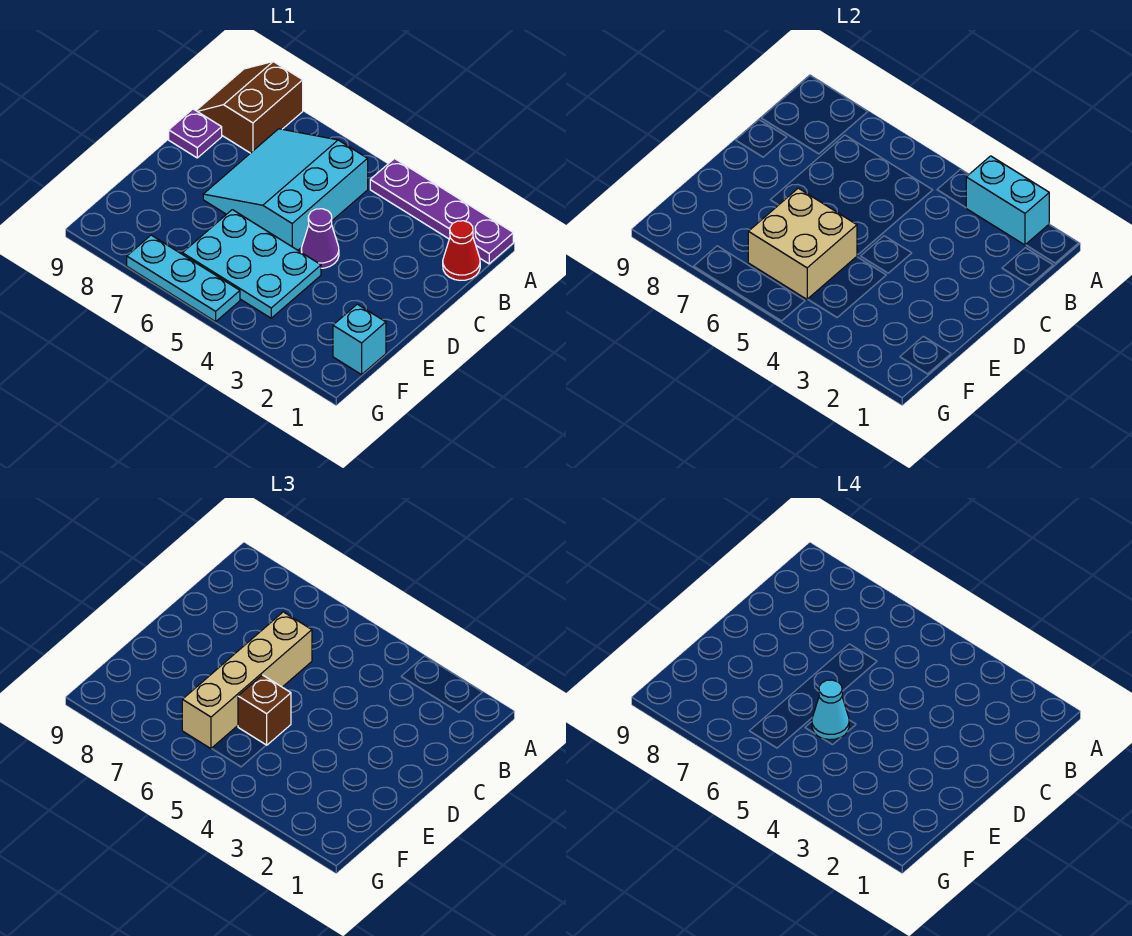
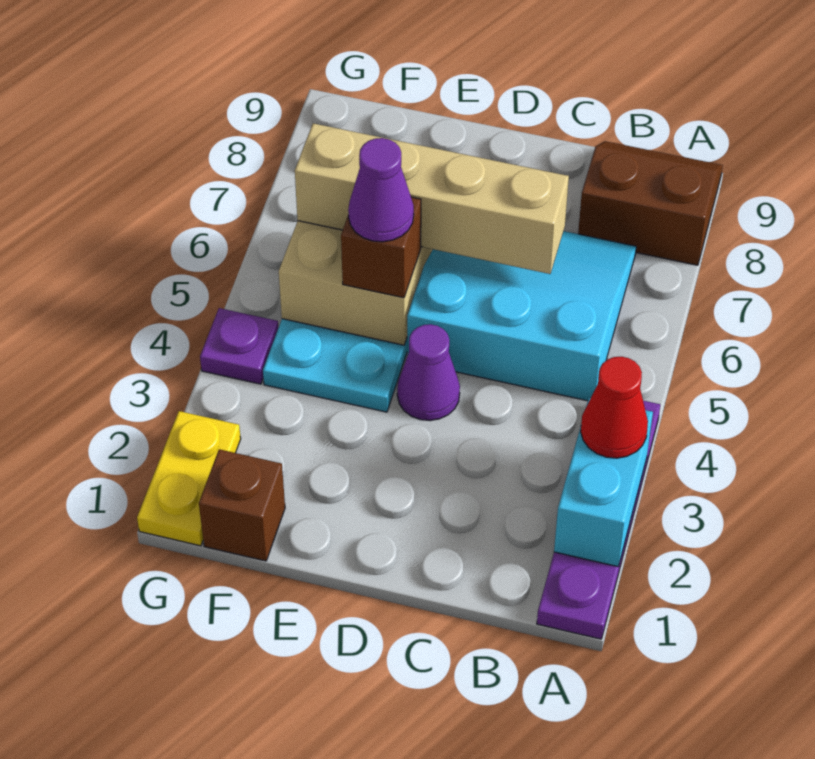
red 1x1 cone [443,221,480,280] -> red 1x1 cone moved to [581,357,648,458]
purple 1x1 plate [169,109,222,158] -> purple 1x1 plate moved to [200,308,278,384]
cyan 1x1 cone [812,680,849,740] -> purple 1x1 cone [348,138,414,242]
cyan 1x1 brick [333,304,386,375] -> brown 1x1 brick [199,449,285,561]
none -> yellow 1x2 plate [137,411,241,546]
cyan 1x3 plate [127,235,240,322] -> none

